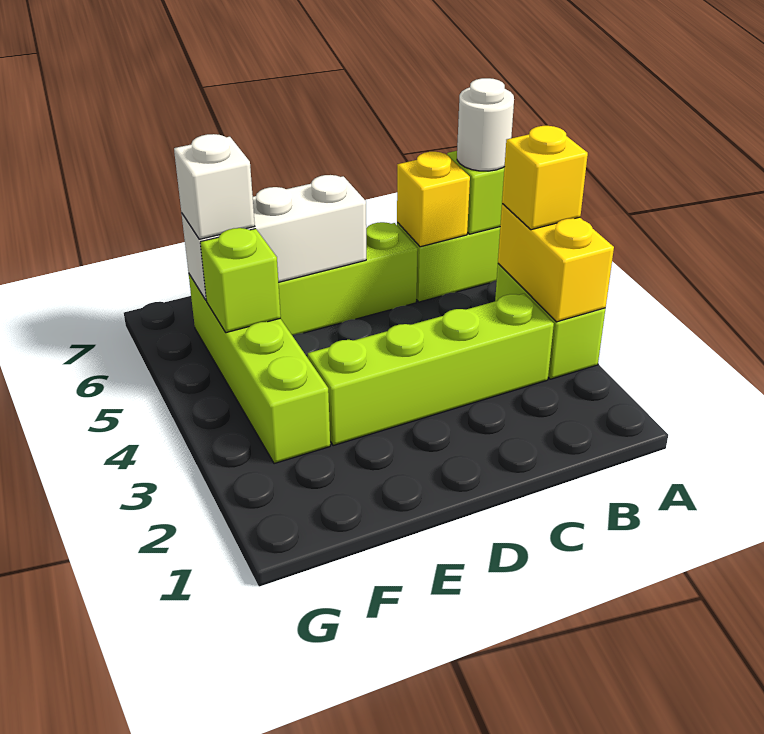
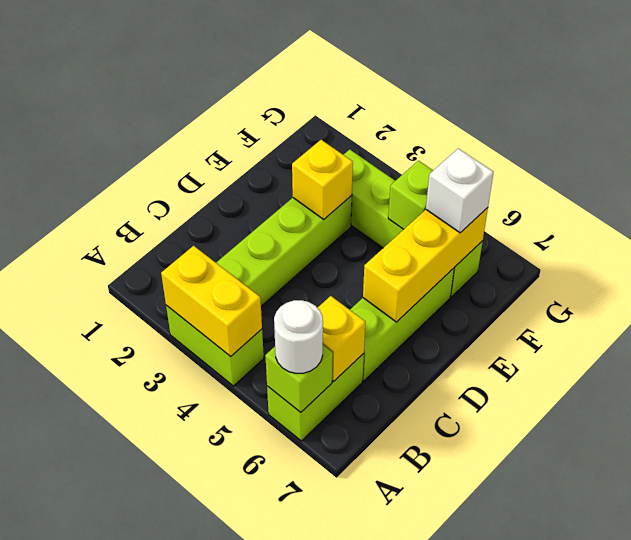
yellow 1x1 brick [502,126,588,230] -> yellow 1x1 brick moved to [292,140,353,219]
white 1x3 brick [182,175,366,301] -> yellow 1x3 brick [363,208,488,322]

